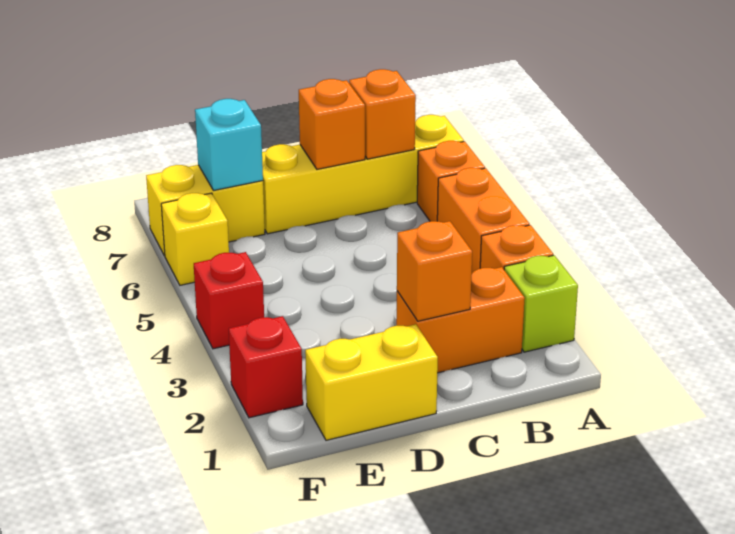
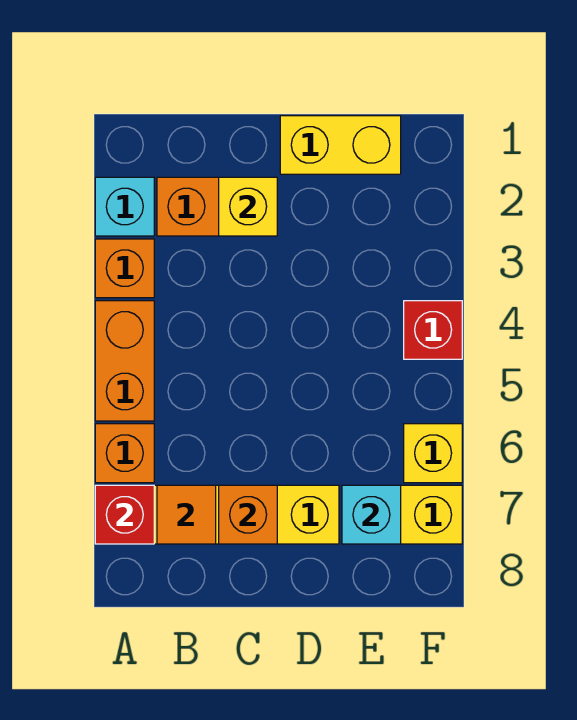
lime 1x1 brick [504,255,578,352] -> cyan 1x1 brick [95,177,154,236]
orange 1x1 brick [349,69,416,159] -> orange 1x1 tile [157,485,216,544]
orange 1x1 brick [397,221,472,321] -> yellow 1x1 brick [219,177,277,236]
red 1x1 brick [229,316,303,418] -> red 1x1 brick moved to [95,485,154,544]

